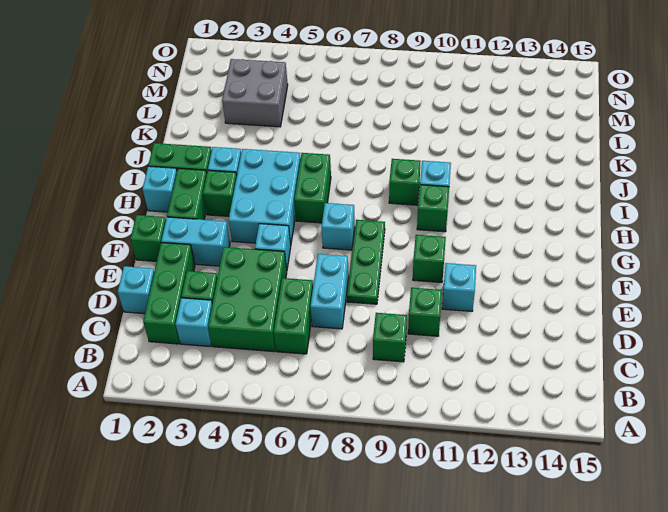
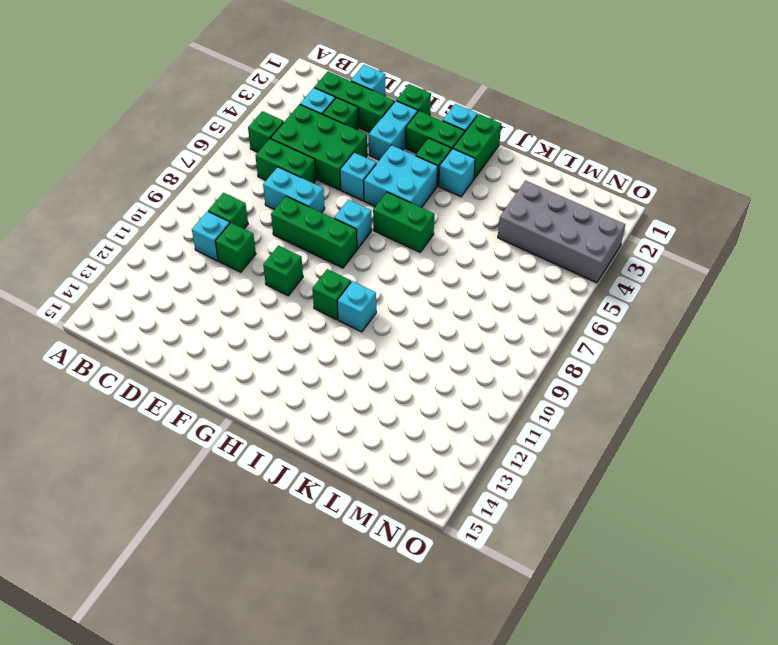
green 1x3 plate [347,220,385,304] -> green 1x3 brick [271,196,357,268]
cyan 1x1 brick [442,263,476,311] -> cyan 1x1 brick moved to [192,211,230,261]
cyan 2x3 brick [229,149,301,244] -> cyan 2x2 brick [364,145,438,208]
green 1x1 brick [389,159,421,205] -> green 1x1 brick moved to [248,111,284,152]
grey 2x2 brick [222,59,288,127] -> grey 2x4 brick [498,181,625,283]

